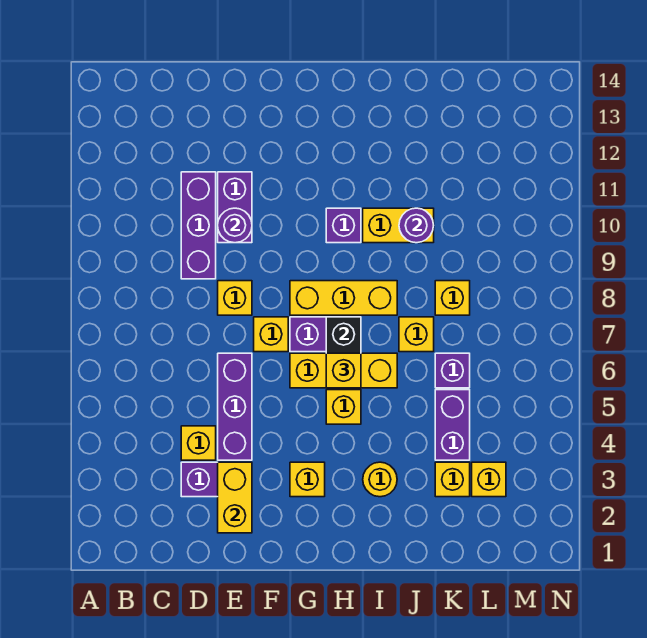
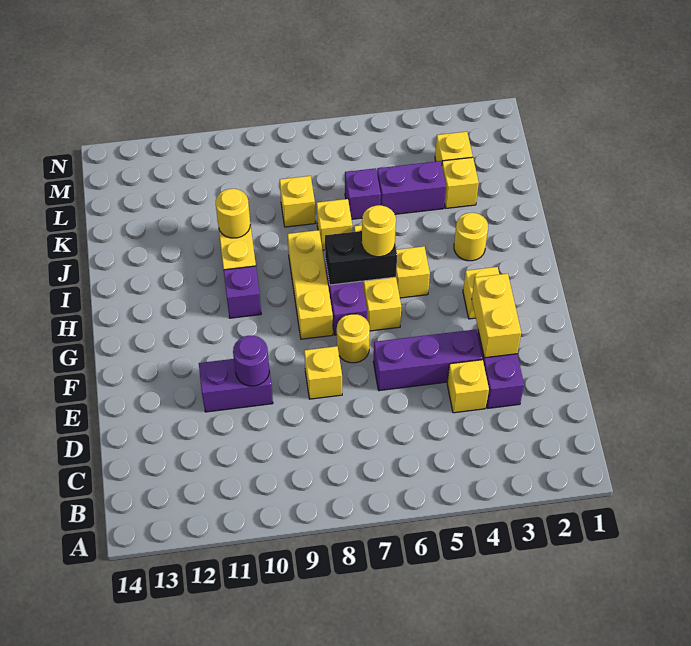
purple 1x3 brick [181,172,216,279] -> none
yellow 1x2 brick [218,462,252,533] -> yellow 1x2 brick turned to [472,274,521,358]
yellow 1x1 brick [254,317,288,352] -> yellow 1x1 round brick [337,314,370,363]
yellow 1x1 brick [326,353,361,388] -> yellow 1x1 round brick [362,205,396,257]
purple 1x1 round brick [399,208,434,243] -> yellow 1x1 round brick [216,189,250,238]

